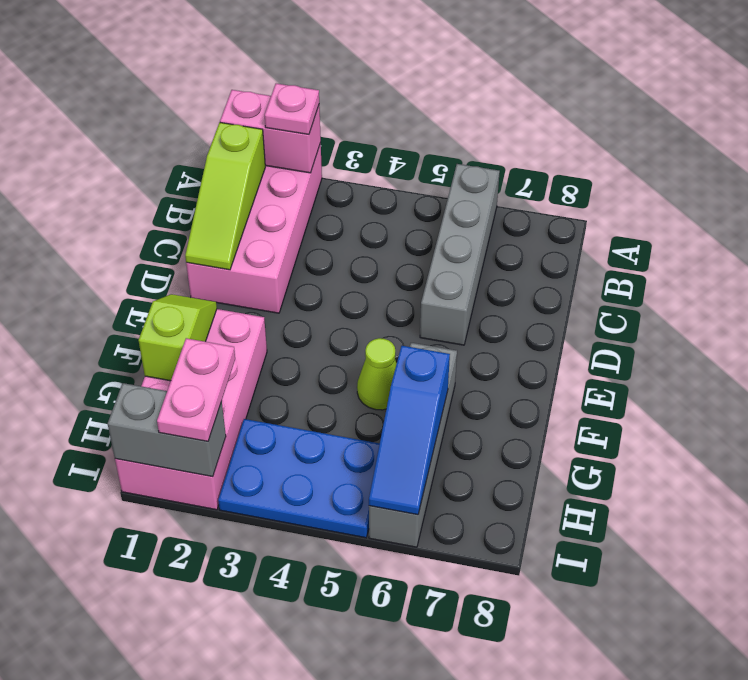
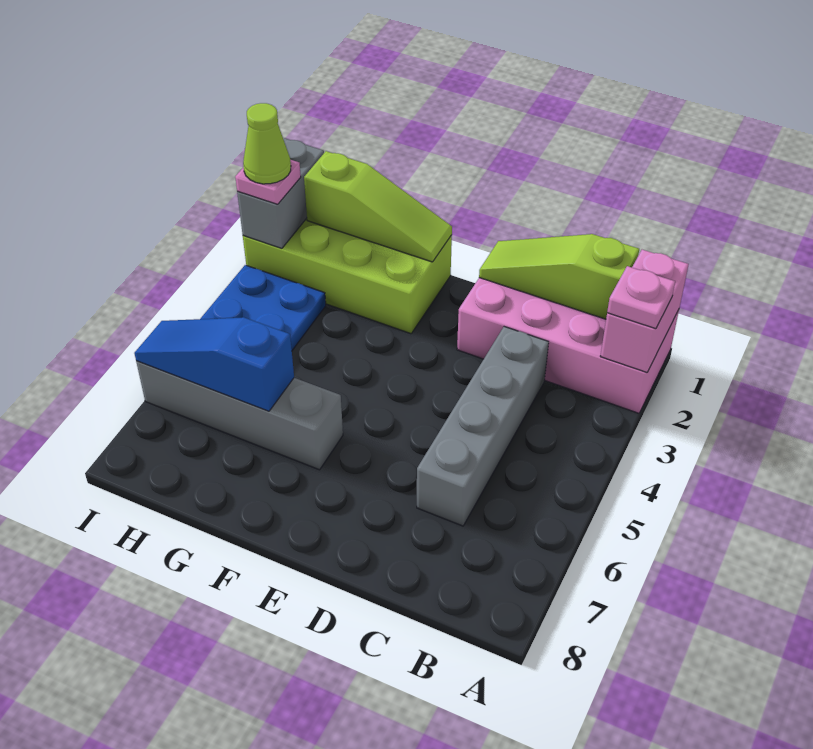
grey 1x4 brick [420,164,500,345] -> grey 1x4 brick turned to [417,327,549,526]
pink 2x4 brick [115,309,267,510] -> lime 2x4 brick [243,218,452,334]
lime 1x2 slope [139,294,217,381] -> lime 1x3 slope [304,151,452,262]
lime 1x1 cone [357,338,397,410] -> lime 1x1 cone moved to [243,103,291,184]
pink 1x2 plate [157,338,235,441] -> pink 1x1 plate [235,160,301,204]

